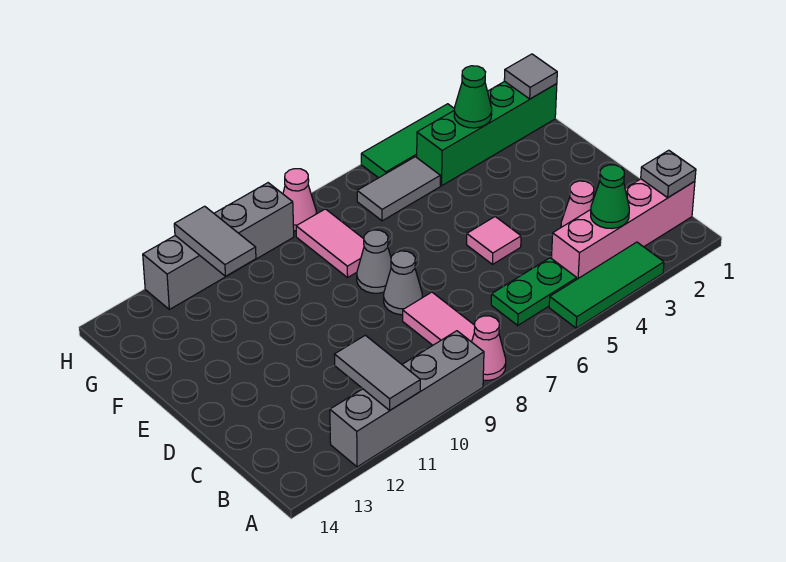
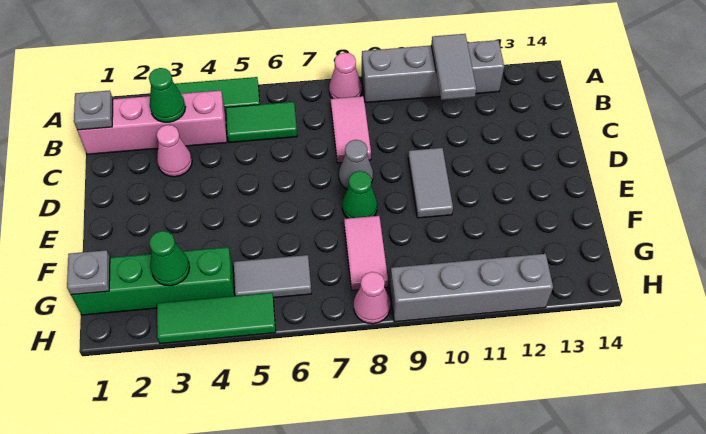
green 1x2 plate [491,258,577,325] -> green 1x2 tile [226,102,297,143]
pink 1x1 tile [467,217,521,264] -> none
grey 1x1 cone [357,230,391,293] -> green 1x1 cone [342,171,377,218]
grey 1x1 tile [504,54,557,99] -> grey 1x1 plate [67,250,110,295]
grey 1x2 tile [174,206,256,276] -> grey 1x2 tile moved to [408,148,453,218]

